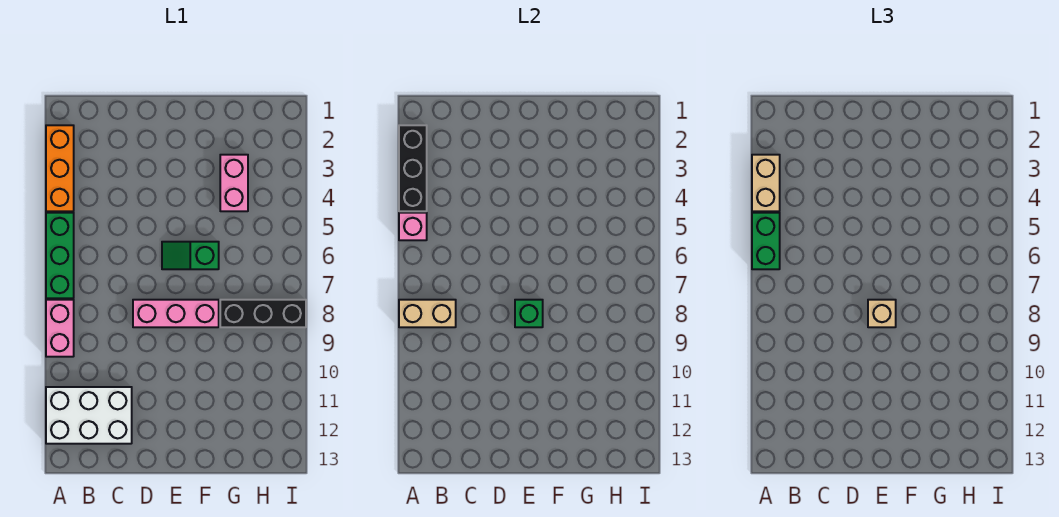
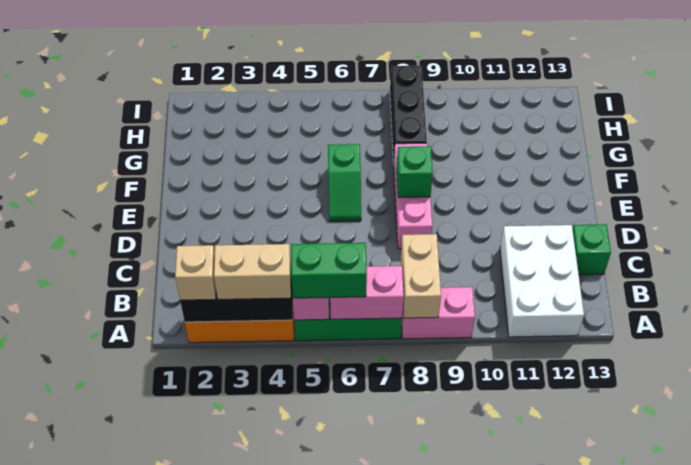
none -> green 1x1 brick [573,224,611,275]
tan 1x1 brick [868,300,896,327] -> tan 1x1 brick moved to [175,245,216,300]
pink 1x2 brick [220,155,248,211] -> pink 1x2 brick moved to [330,266,404,319]

